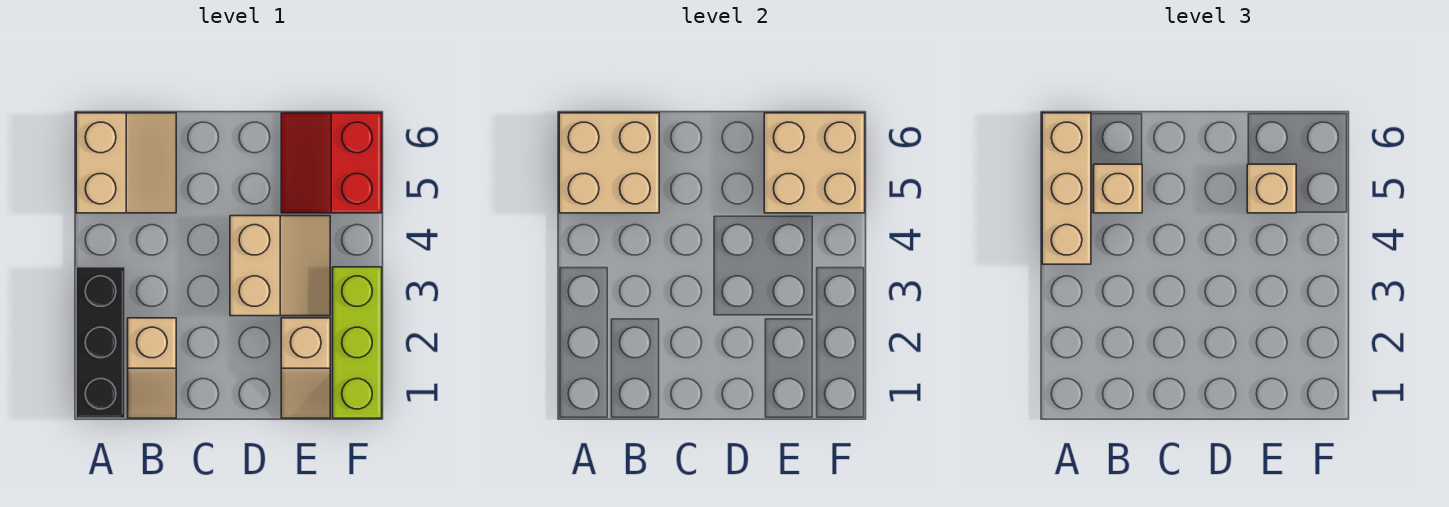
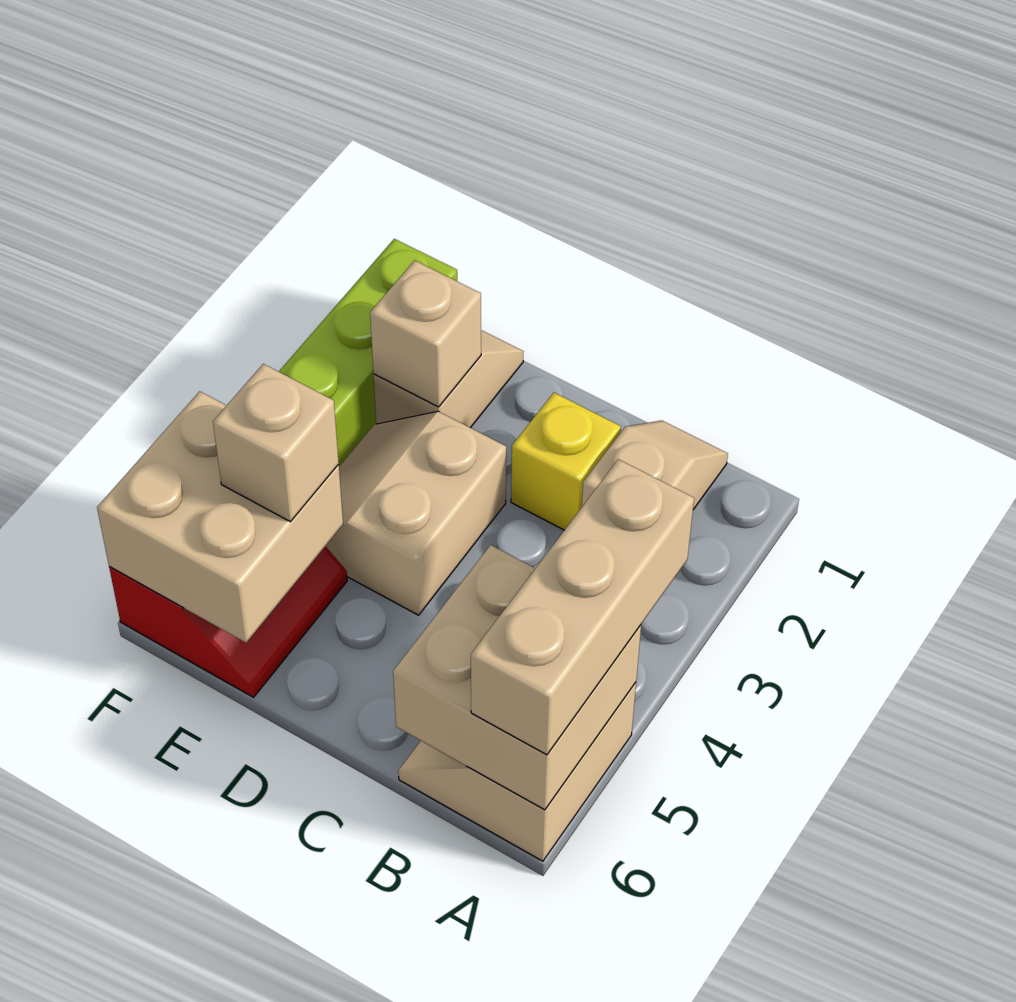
black 1x3 brick [76,267,125,418] -> none
tan 1x1 brick [1094,164,1142,213] -> tan 1x1 brick moved to [370,261,481,407]
none -> yellow 1x1 brick [511,393,621,530]

